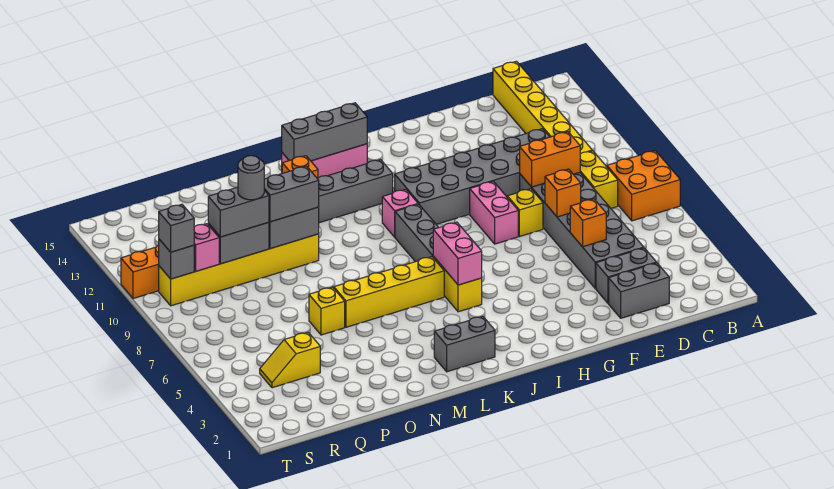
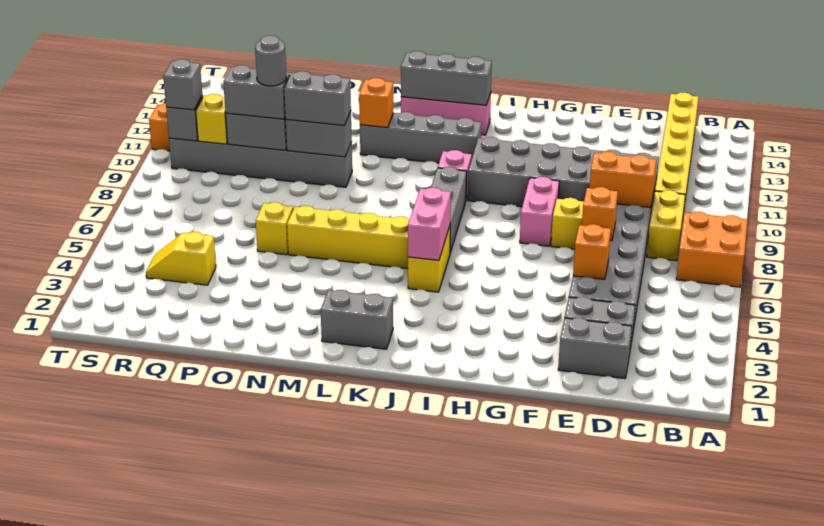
yellow 1x6 brick [159,234,319,306] -> grey 1x6 brick [169,138,352,187]
pink 1x1 brick [194,224,219,271] -> yellow 1x1 brick [196,94,227,144]

